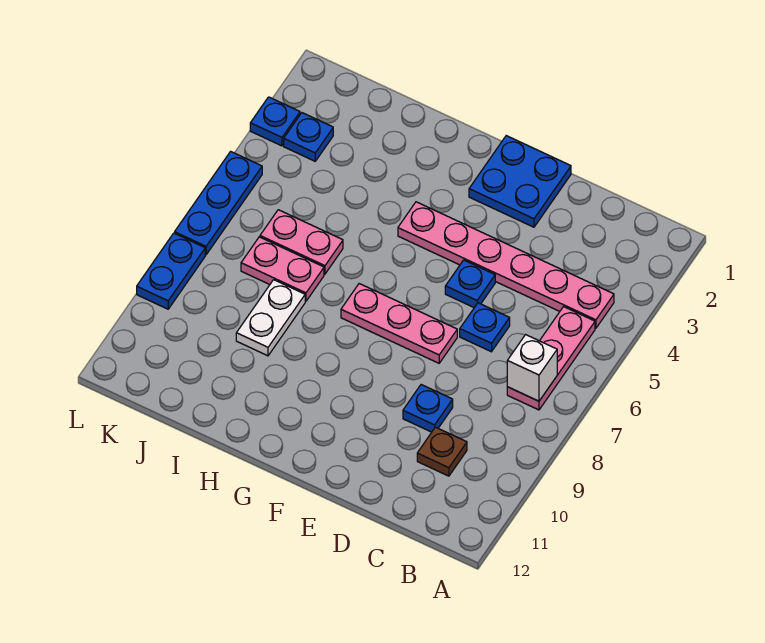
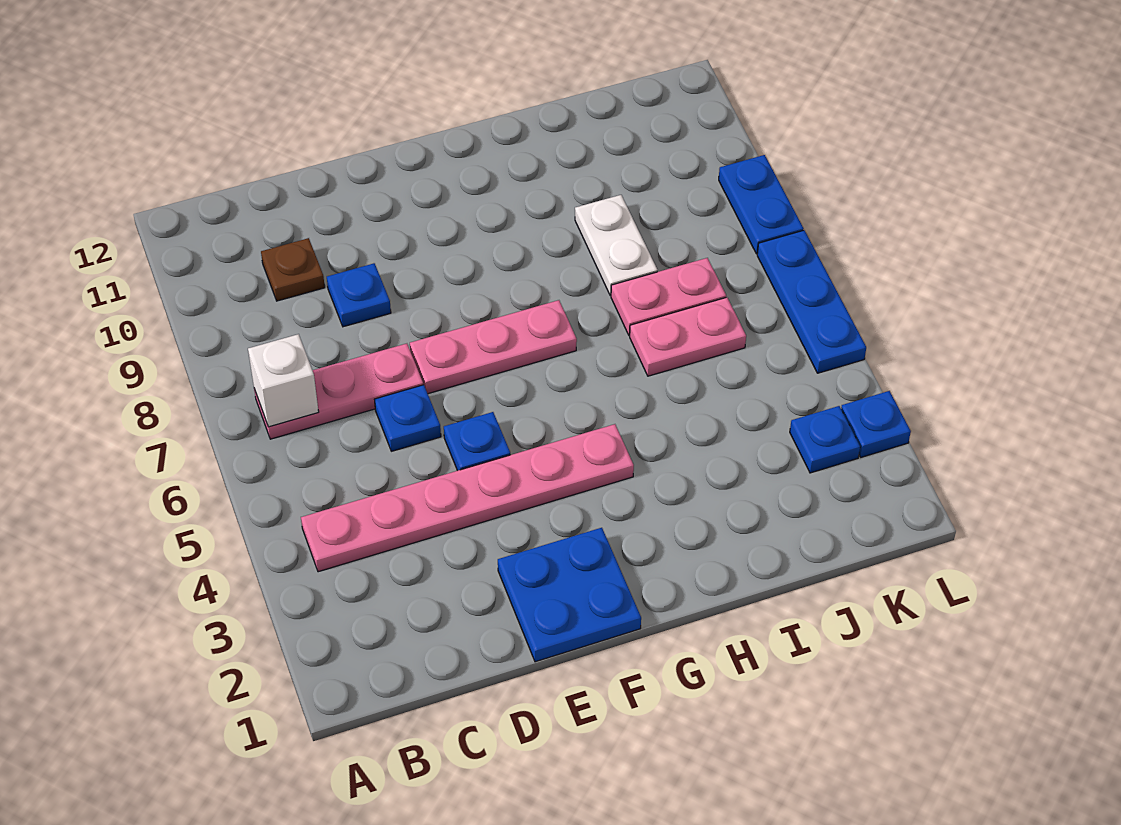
pink 1x3 plate [507,307,595,410] -> pink 1x3 plate turned to [254,344,423,439]

